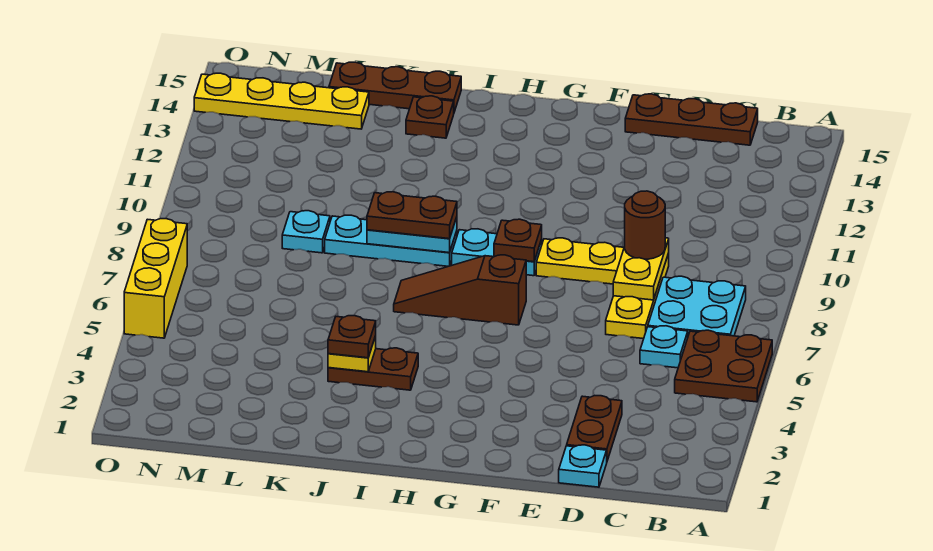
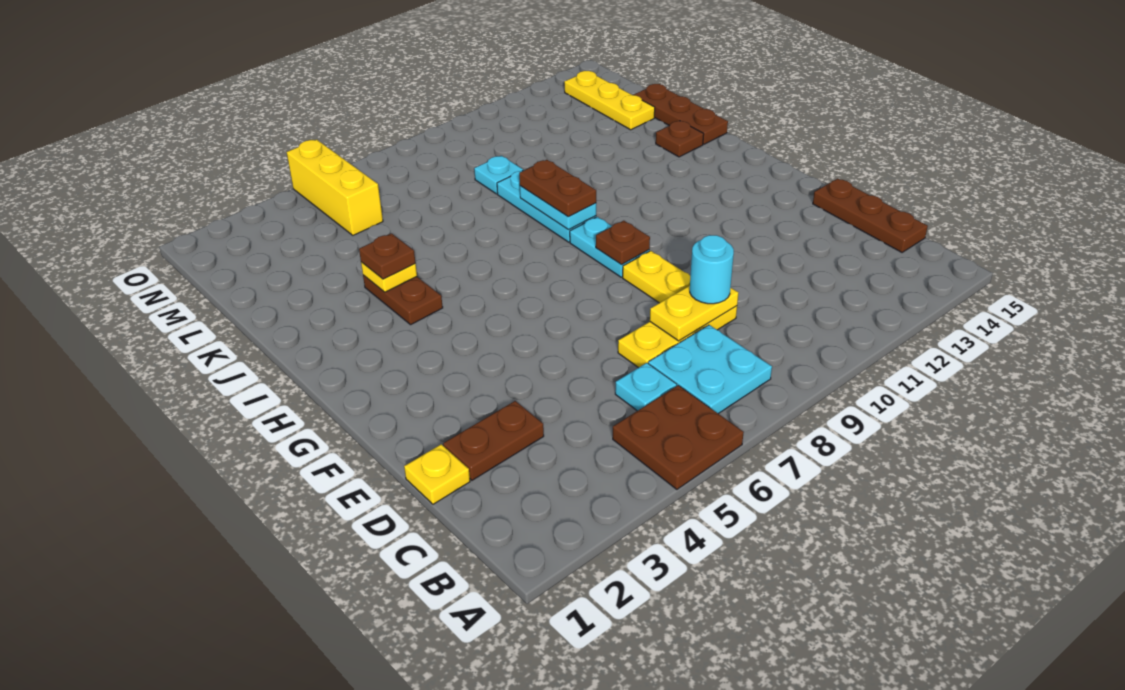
cyan 1x1 plate [559,445,607,487] -> yellow 1x1 plate [404,444,470,504]
brown 1x1 round brick [625,191,665,259] -> cyan 1x1 round brick [690,235,734,304]
brown 1x3 slope [394,255,526,325] -> none
yellow 1x4 plate [194,73,369,129] -> yellow 1x3 plate [564,71,655,130]
yellow 1x3 brick [124,218,187,338] -> yellow 1x3 brick turned to [287,140,383,235]

